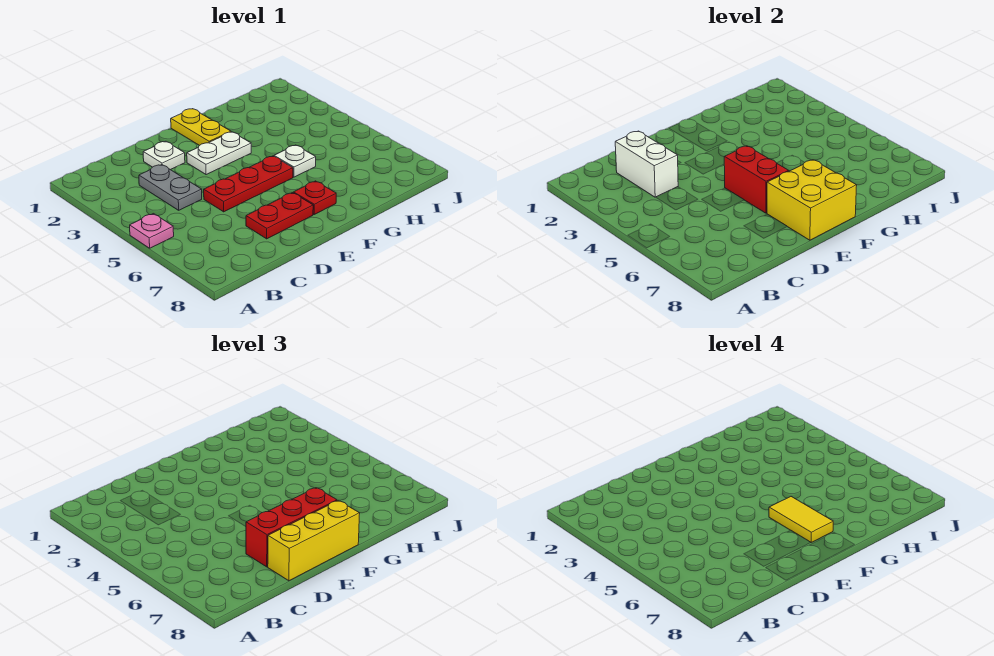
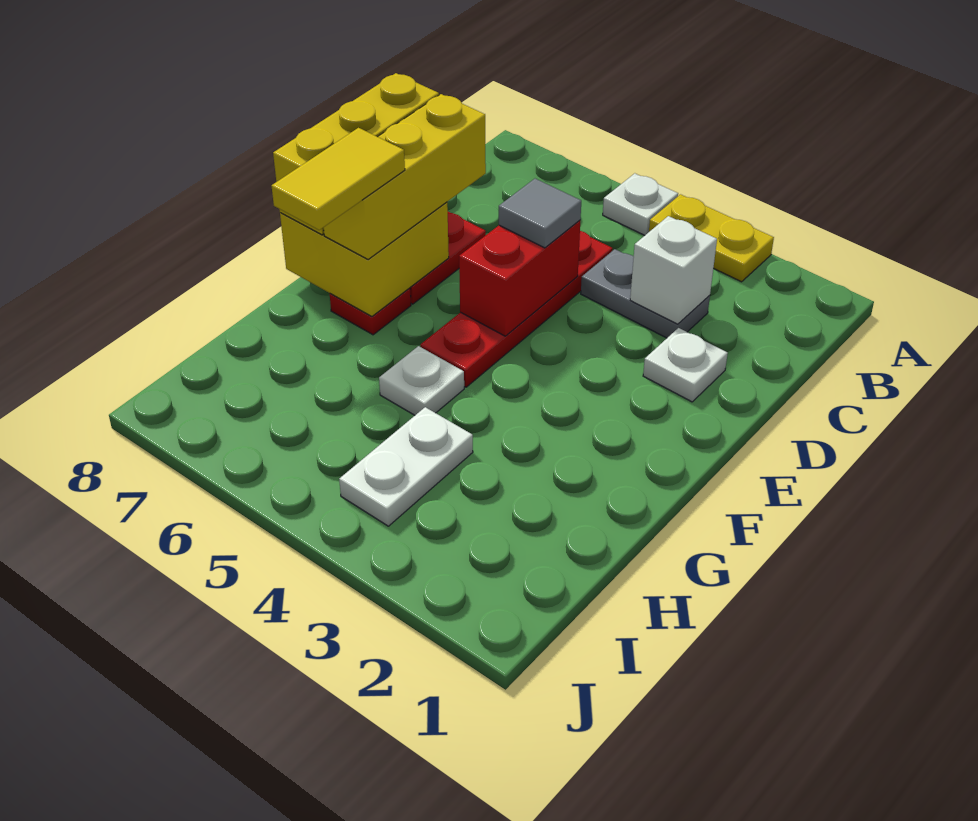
pink 1x1 plate [130,214,174,248] -> white 1x1 plate [603,173,678,235]
white 1x2 brick [615,131,678,197] -> white 1x1 brick [630,216,717,324]
red 1x3 plate [204,156,293,212] -> red 1x4 plate [420,231,612,387]
none -> grey 1x1 tile [499,179,581,248]
red 1x3 brick [246,488,337,567] -> yellow 1x3 brick [324,94,486,260]
white 1x2 plate [187,132,251,175] -> white 1x2 plate moved to [339,407,473,526]
red 1x2 brick [724,146,789,213] -> red 1x2 brick turned to [459,220,580,336]
yellow 1x2 plate [171,109,231,146] -> yellow 1x2 plate moved to [649,194,774,282]
yellow 1x2 tile [769,497,833,542] -> yellow 1x2 tile turned to [272,128,405,230]

